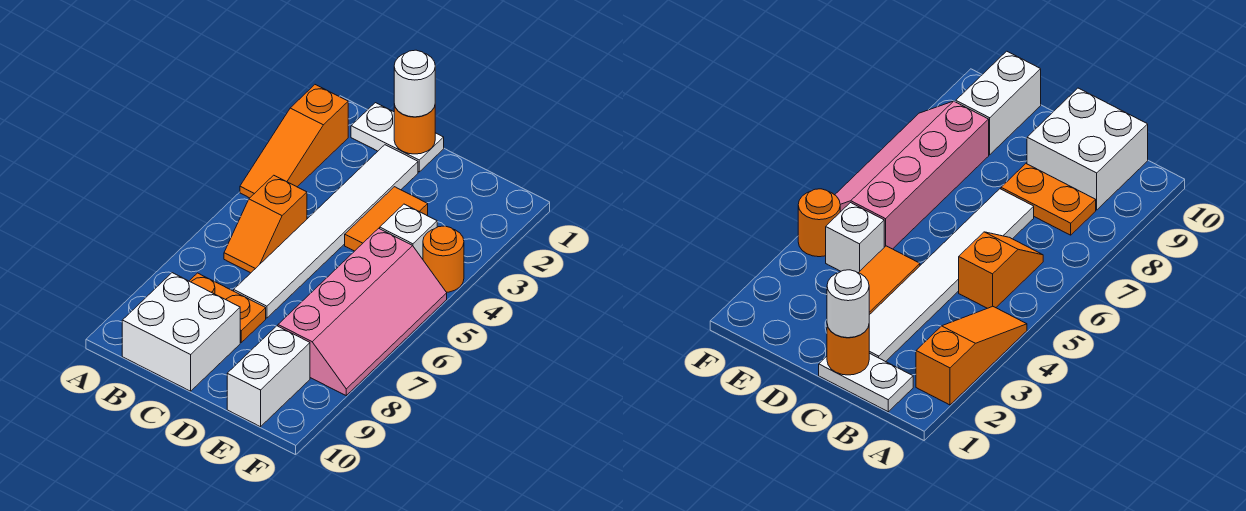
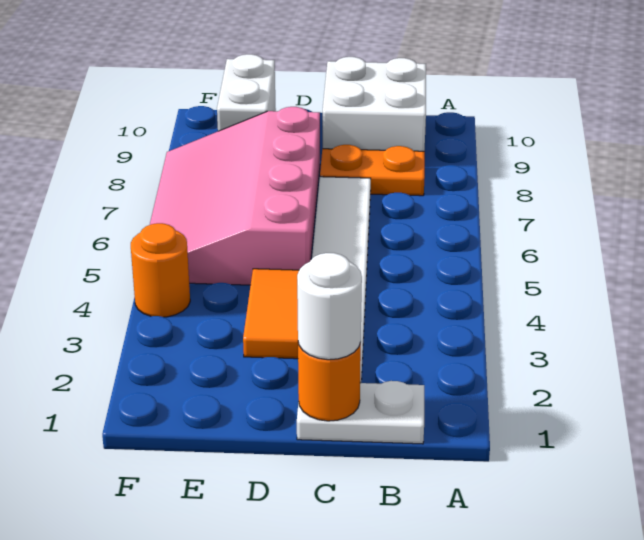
orange 1x3 slope [240,85,348,198] -> none
orange 1x2 slope [224,175,307,273] -> none
white 1x1 brick [380,204,437,259] -> none
pink 2x4 slope [278,228,447,395] -> pink 3x4 slope [150,107,320,285]

